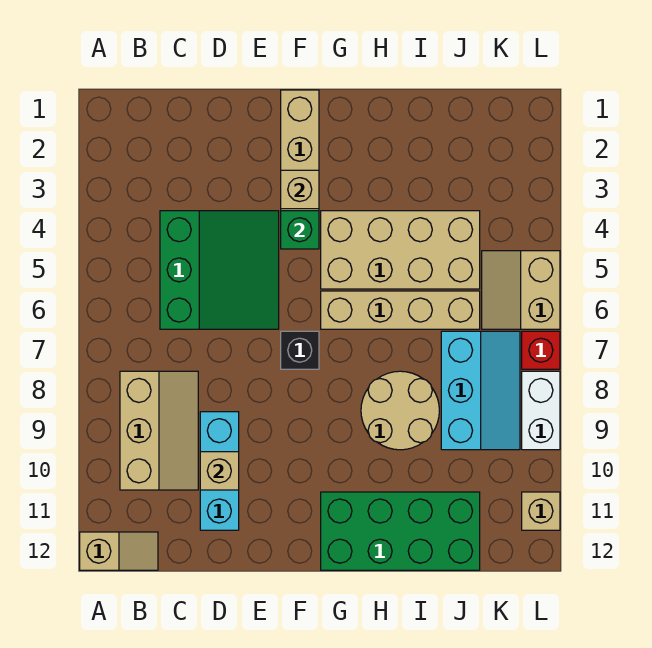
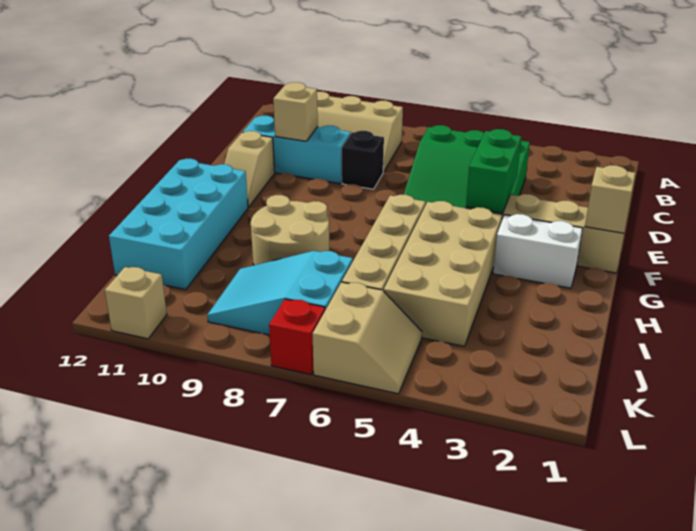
tan 1x2 slope [80,532,158,570] -> tan 1x2 slope moved to [224,131,275,207]
tan 1x1 brick [281,170,319,209] -> tan 1x1 brick moved to [585,165,636,233]
green 1x1 brick [281,211,319,249] -> green 1x2 brick [466,129,521,213]
black 1x1 brick [281,331,319,369] -> black 1x1 brick moved to [342,131,384,189]
green 2x4 brick [321,492,480,570] -> cyan 2x4 brick [109,159,248,290]
cyan 2x3 slope [441,331,520,450] -> cyan 2x3 slope turned to [207,251,353,335]
tan 2x2 slope [482,251,560,329] -> tan 2x2 slope turned to [313,282,422,394]
white 1x2 brick [522,371,560,450] -> white 1x2 brick moved to [493,214,583,288]

